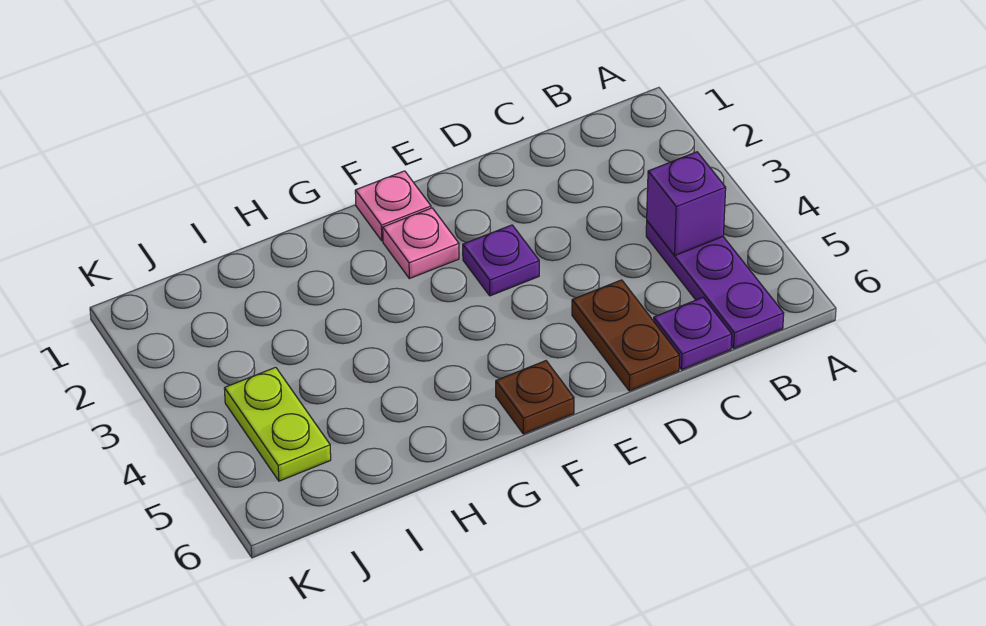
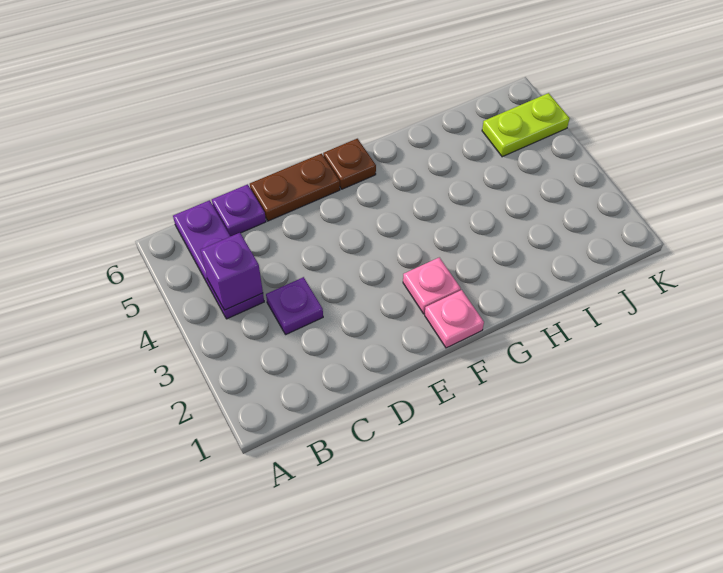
brown 1x2 plate [572,280,680,391] -> brown 1x2 plate turned to [250,154,340,221]
purple 1x1 plate [463,225,539,296] -> purple 1x1 plate moved to [266,277,323,335]
lime 1x2 plate [224,367,331,481] -> lime 1x2 plate turned to [482,93,570,157]

